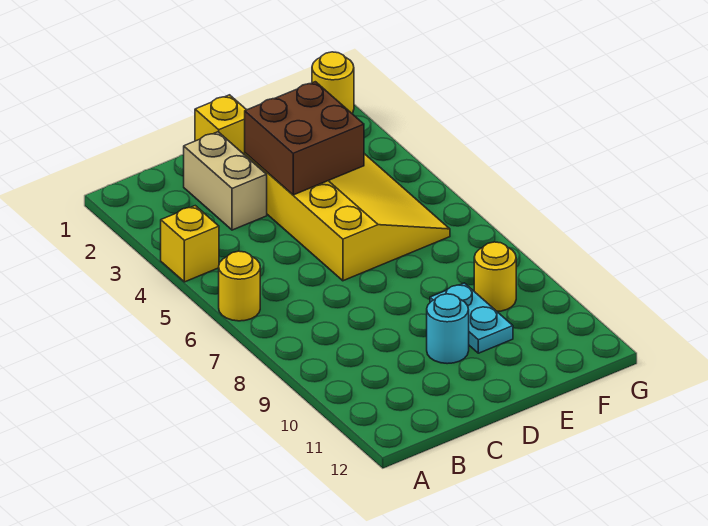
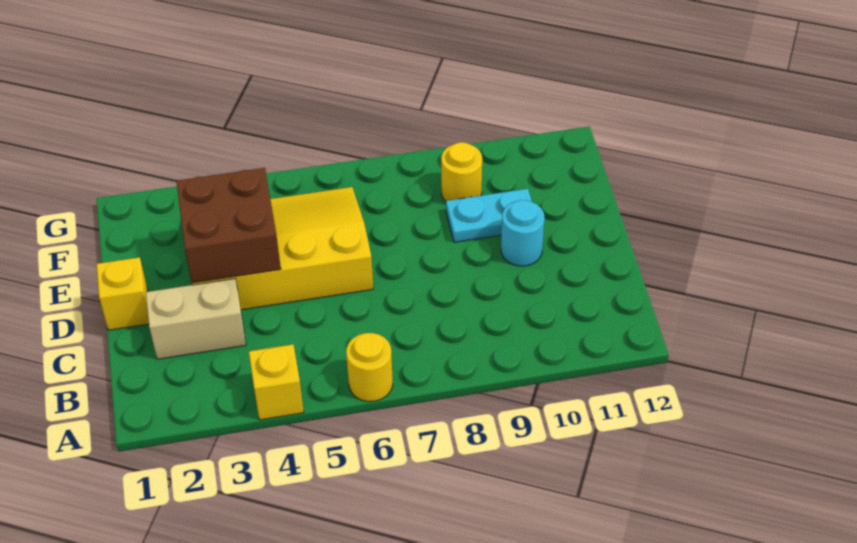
yellow 1x1 round brick [312,52,354,113] -> none

